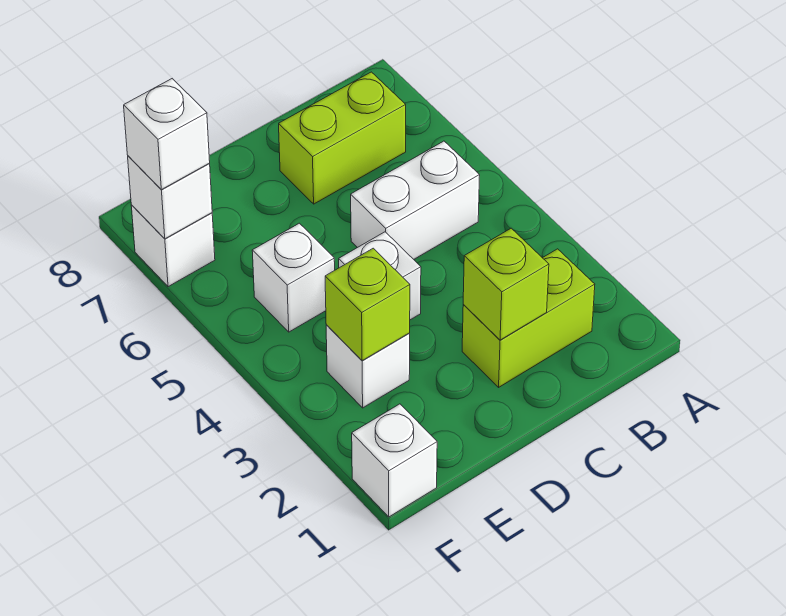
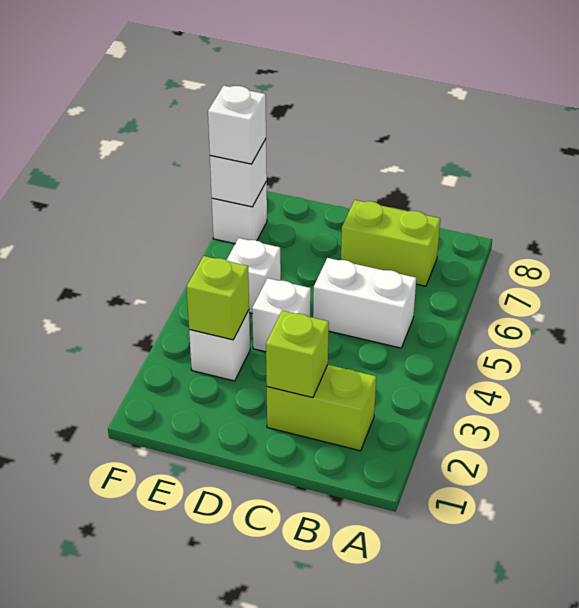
white 1x1 brick [352,404,437,517] -> none

